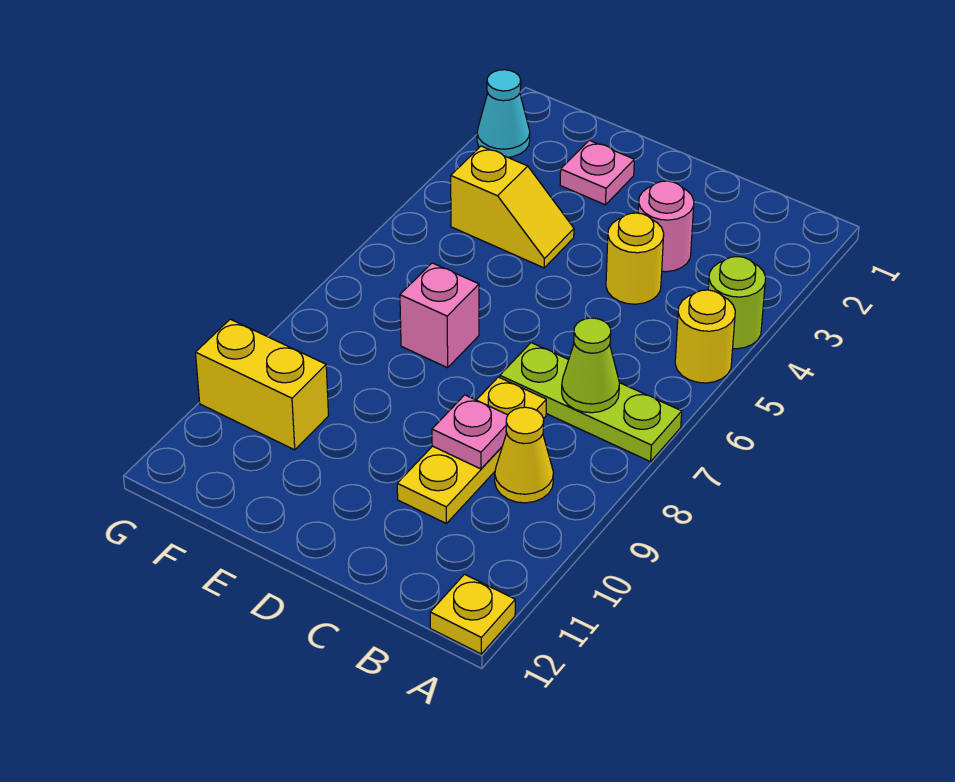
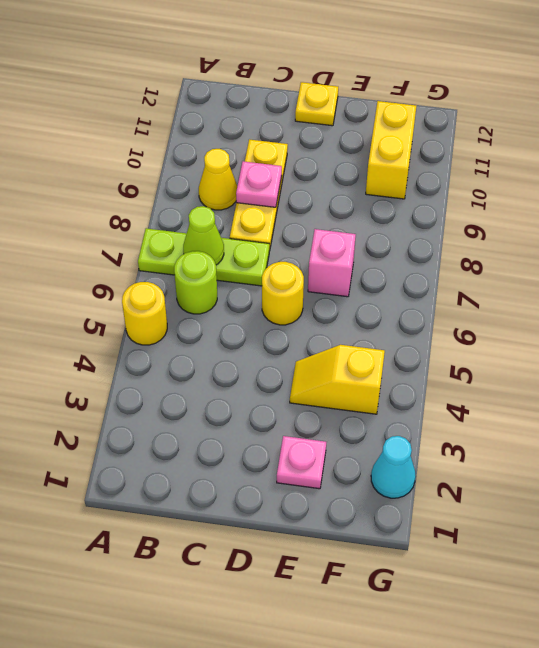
lime 1x1 round brick [708,257,766,349] -> lime 1x1 round brick moved to [174,251,217,314]
yellow 1x1 plate [430,574,515,654] -> yellow 1x1 plate moved to [295,82,338,126]
pink 1x1 round brick [638,181,694,272] -> none
yellow 1x1 round brick [606,213,664,304] -> yellow 1x1 round brick moved to [262,262,304,325]
yellow 1x2 brick [195,319,329,450] -> yellow 1x2 brick turned to [366,101,416,199]

